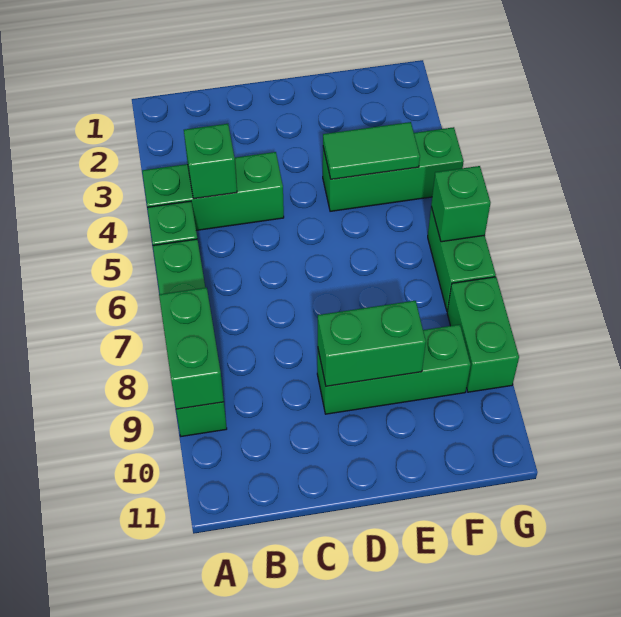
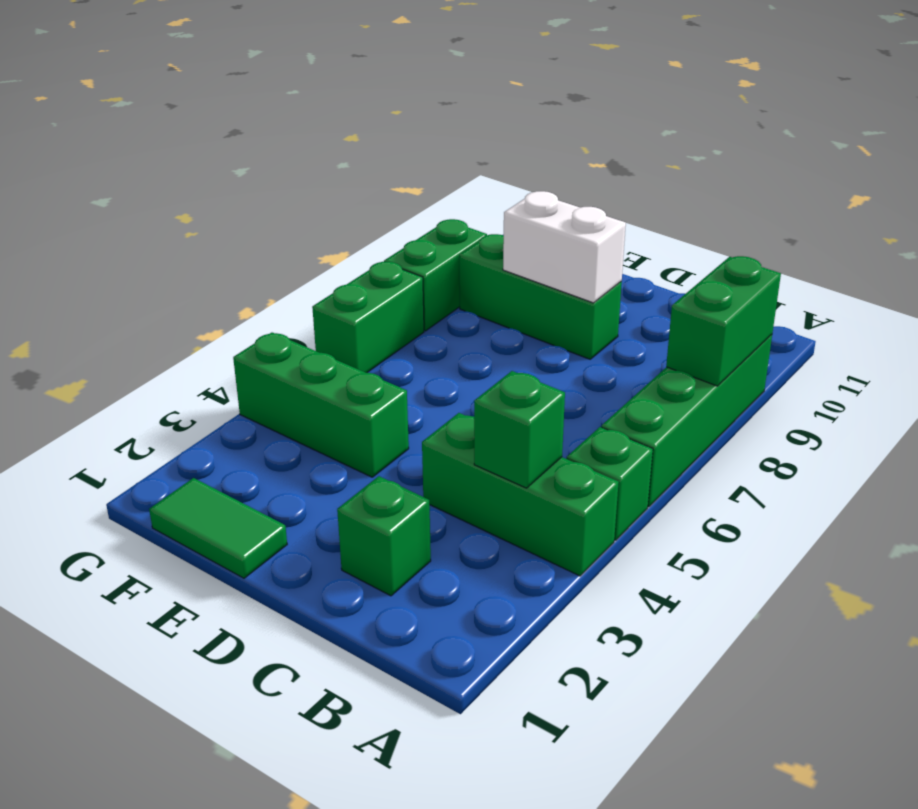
green 1x2 brick [318,301,426,386] -> white 1x2 brick [503,191,626,303]
green 1x2 tile [323,122,420,179] -> green 1x2 tile moved to [149,478,287,578]
green 1x1 brick [431,166,490,242] -> green 1x1 brick moved to [337,476,431,596]

